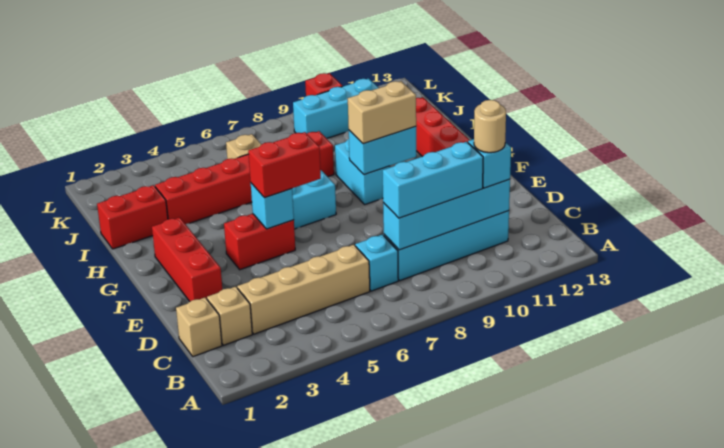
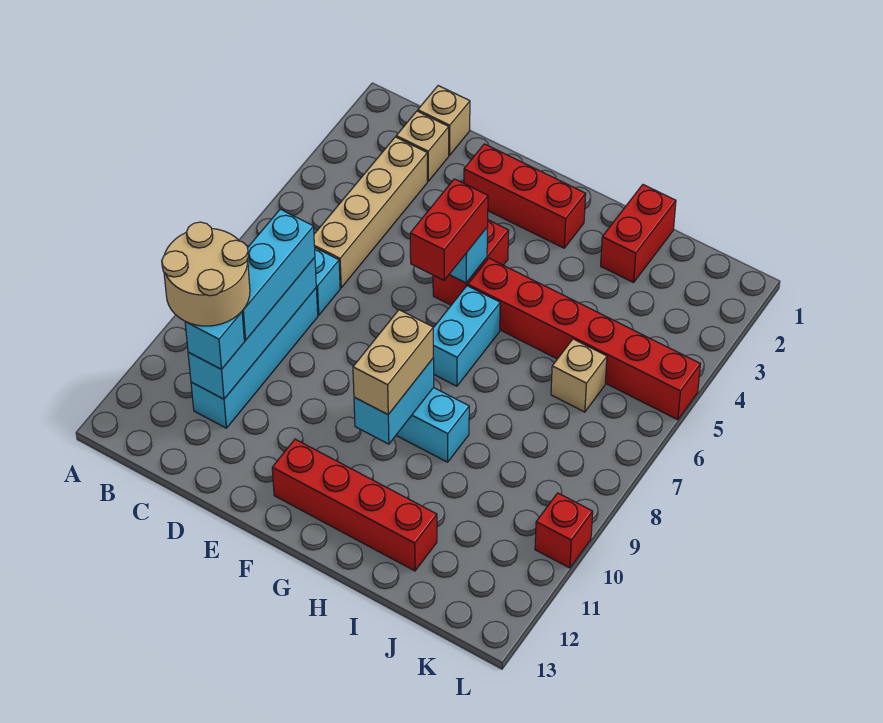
tan 1x1 round brick [474,100,506,153] -> tan 2x2 round brick [162,222,250,326]
red 1x6 brick [155,131,334,224] -> red 1x6 brick turned to [468,258,700,420]
cyan 1x3 brick [293,78,378,138] -> none

